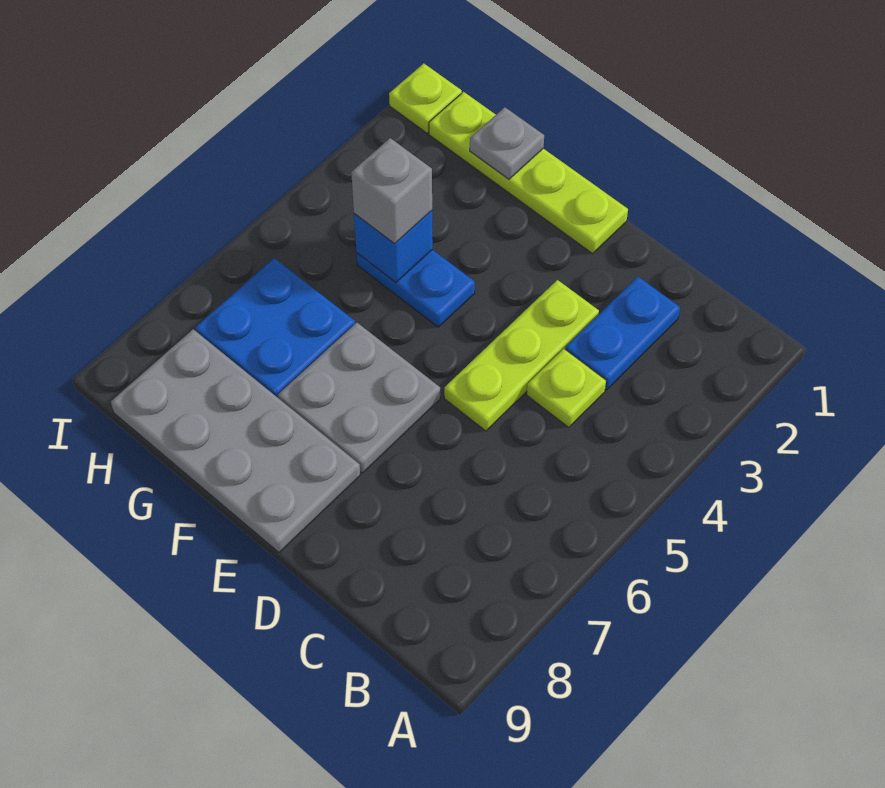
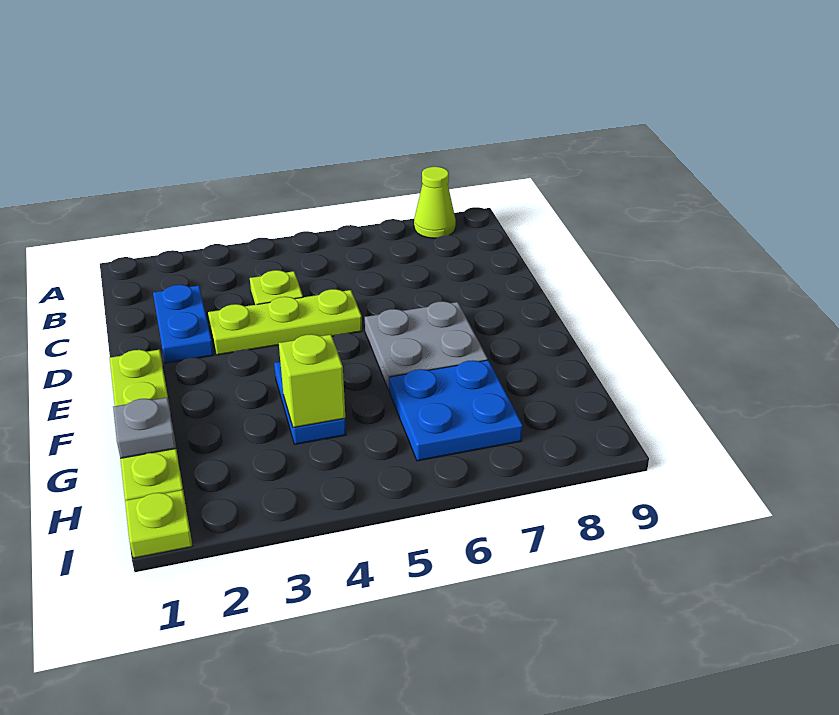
none -> lime 1x1 cone [414,167,456,238]
blue 1x2 plate [565,277,680,390] -> blue 1x2 plate turned to [153,285,214,363]
grey 2x4 plate [111,329,360,552] -> none
blue 1x1 brick [354,211,433,283] -> lime 1x1 brick [279,334,345,428]
grey 1x1 brick [351,138,432,244] -> none

